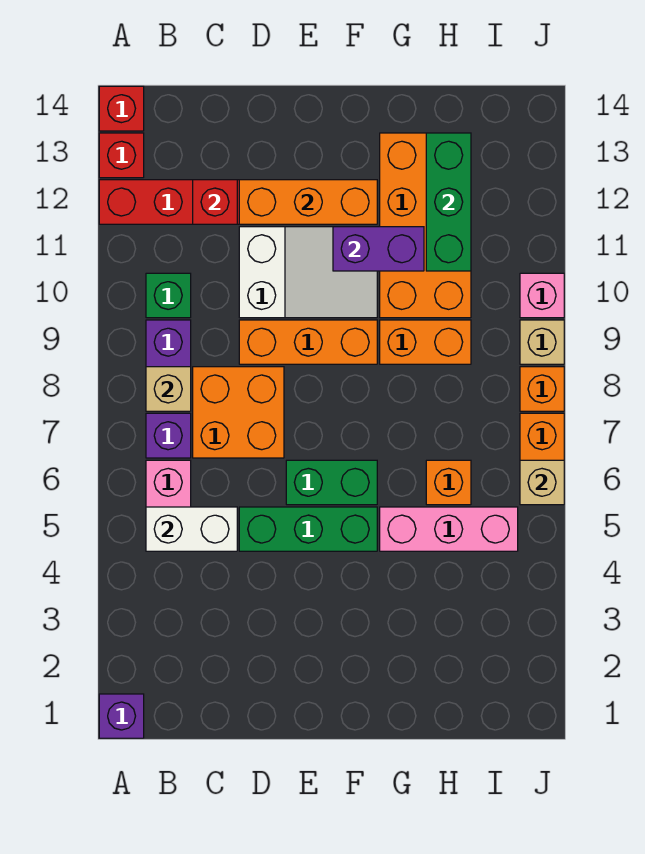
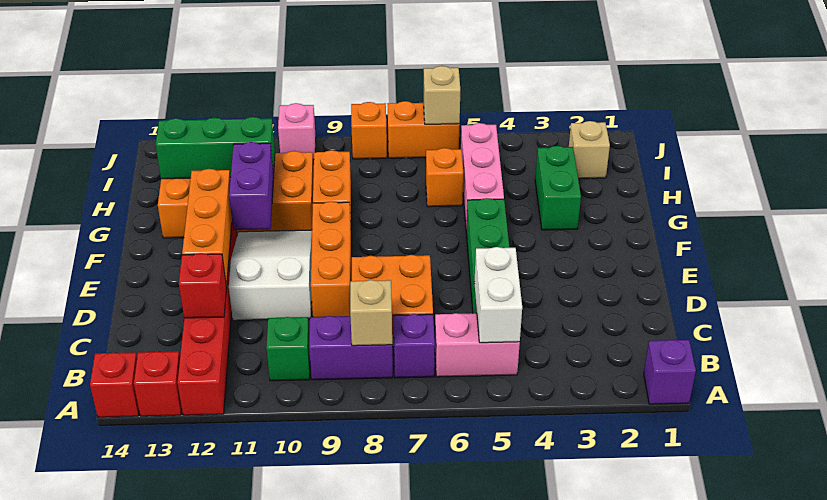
green 1x2 brick [286,460,377,505] -> green 1x2 brick moved to [535,146,581,230]
tan 1x1 brick [520,320,564,364] -> tan 1x1 brick moved to [569,121,610,179]

